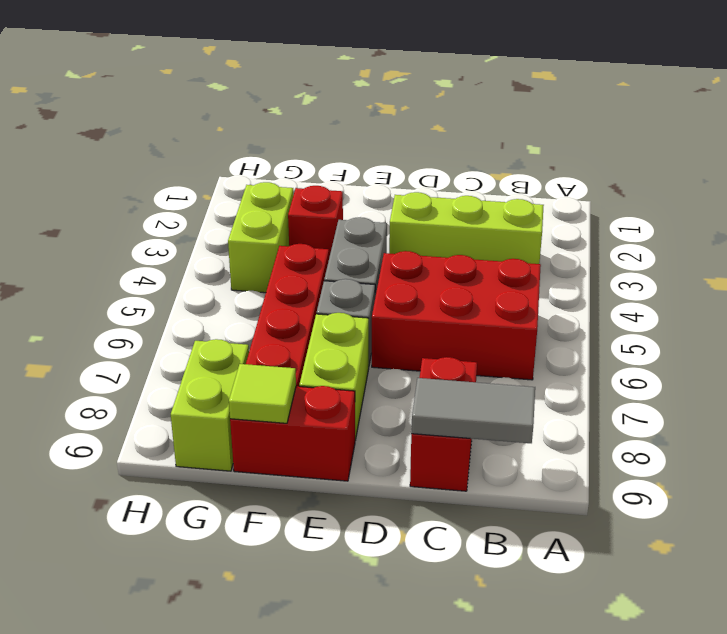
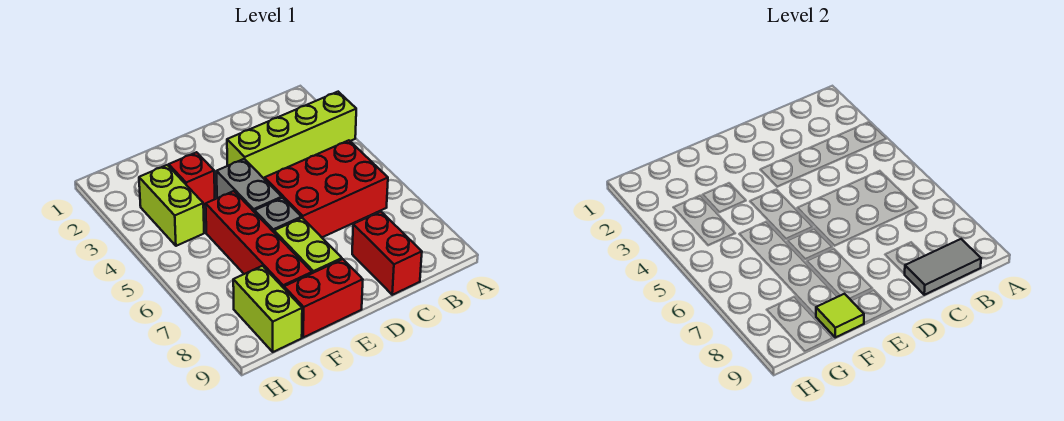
lime 1x3 brick [389,192,544,264] -> lime 1x4 brick [227,92,356,179]

